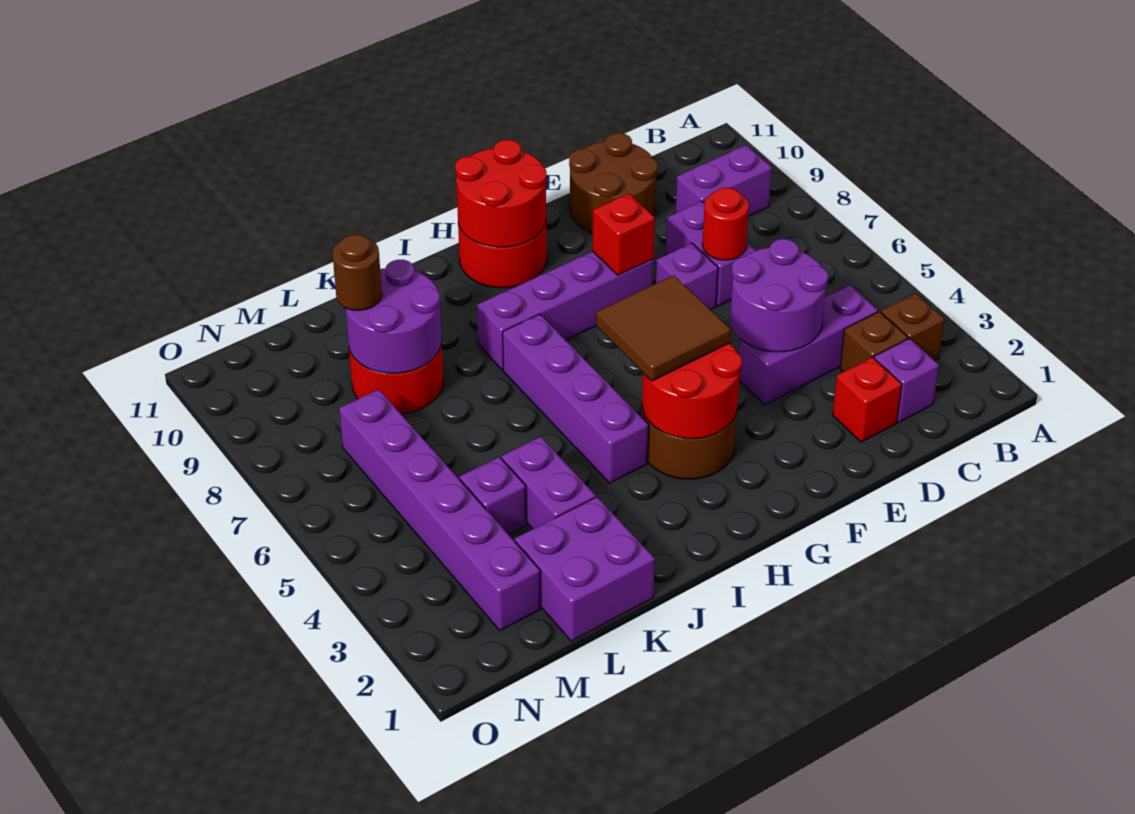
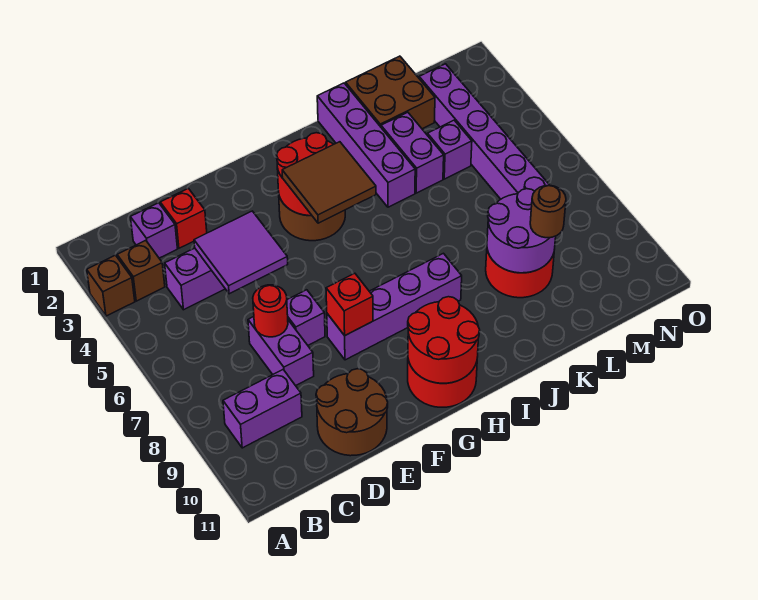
brown 1x1 brick [840,311,908,372] -> brown 1x1 brick moved to [87,255,135,316]
purple 2x2 round brick [730,239,828,352] -> purple 2x2 tile [194,211,288,294]
purple 1x4 brick [503,314,648,483] -> purple 1x4 brick moved to [317,83,415,207]
purple 2x2 brick [515,497,655,641] -> brown 2x2 brick [346,56,435,129]

